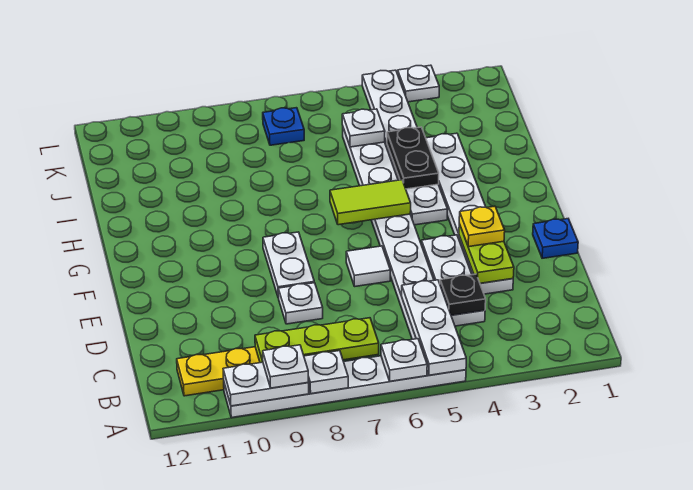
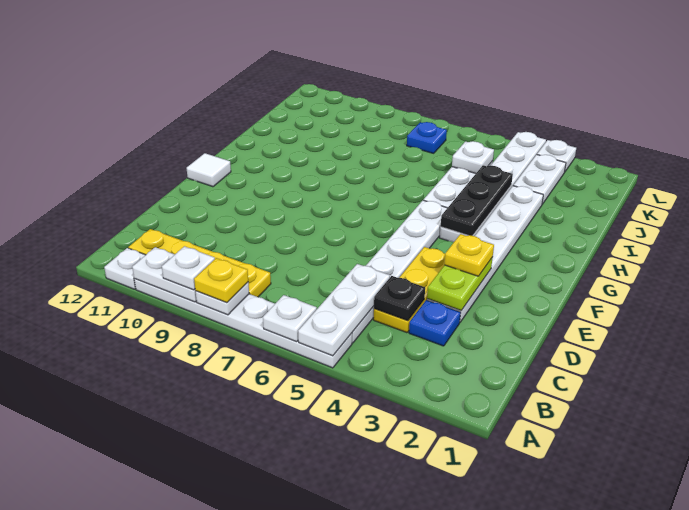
none -> yellow 1x1 plate [194,258,248,303]
lime 1x3 plate [255,318,379,363] -> none
white 1x3 plate [421,235,485,326] -> yellow 1x3 plate [374,247,445,333]
white 1x1 plate [278,283,323,324] -> white 1x1 plate moved to [104,248,145,289]
blue 1x1 plate [533,219,578,258] -> blue 1x1 plate moved to [409,300,461,346]
white 1x1 tile [346,246,391,286] -> white 1x1 tile moved to [187,153,231,187]
white 1x2 plate [263,232,314,298] -> white 1x2 plate moved to [513,155,566,204]
lime 1x2 tile [330,180,411,225] -> none
black 1x2 plate [387,127,439,189] -> black 1x3 plate [441,165,513,236]

